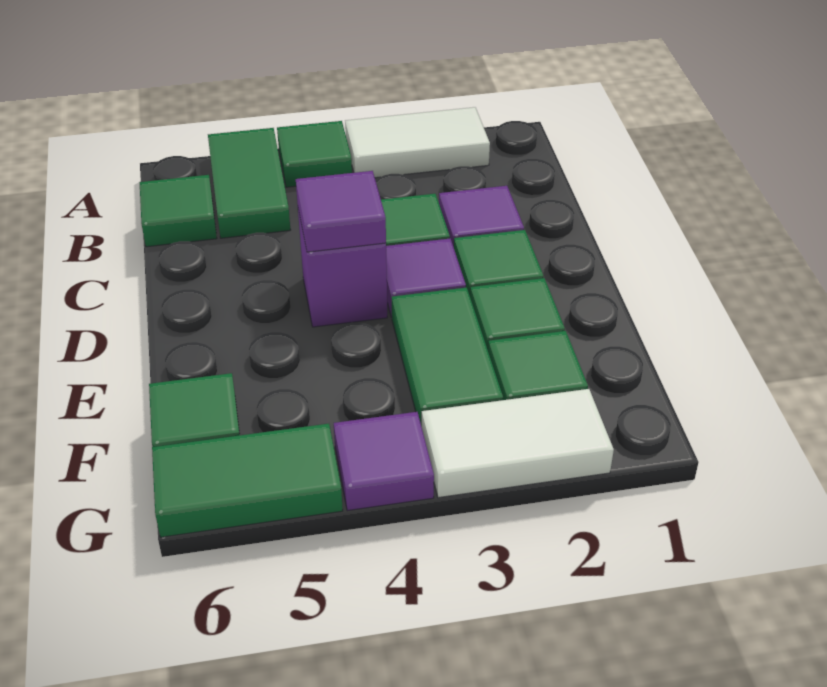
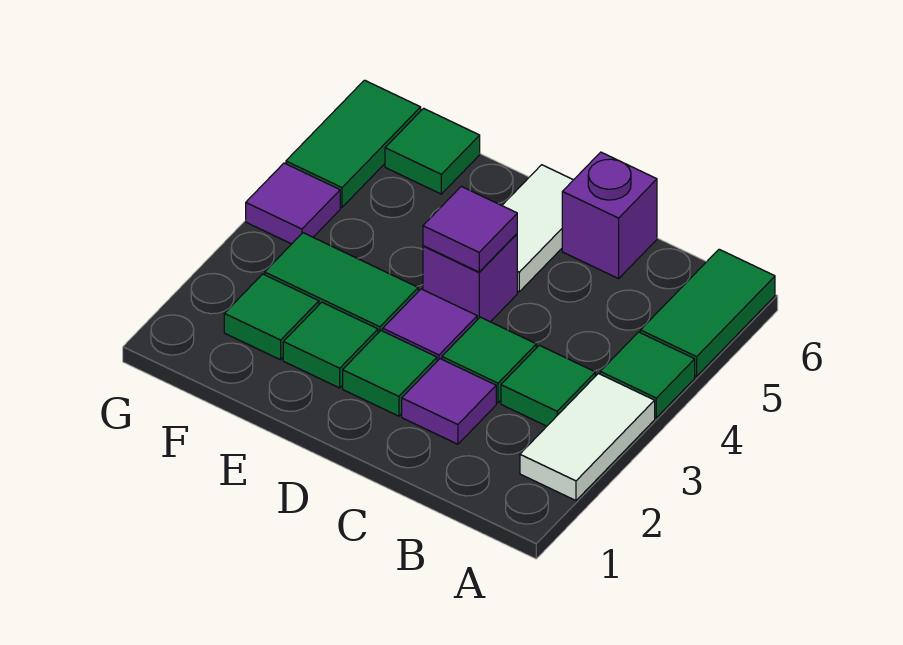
green 1x2 tile [208,128,290,238] -> green 1x2 tile turned to [640,249,775,376]
green 1x1 tile [140,175,217,247] -> green 1x1 tile moved to [501,345,595,426]
none -> purple 1x1 brick [562,152,657,279]
white 1x2 tile [422,389,614,498] -> white 1x2 tile moved to [502,165,573,292]

